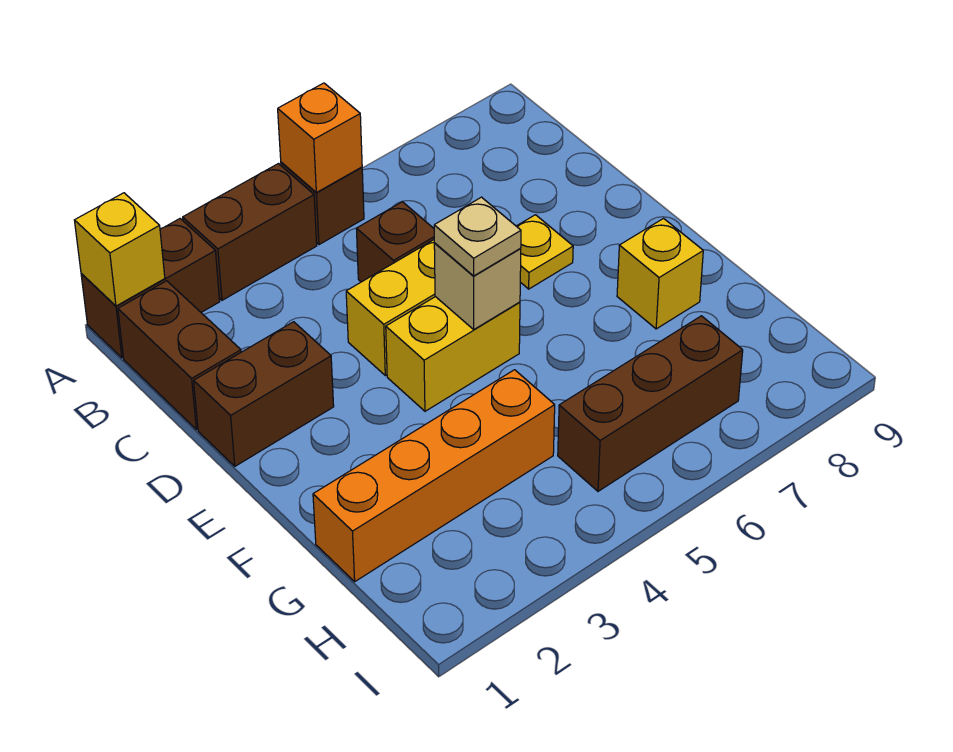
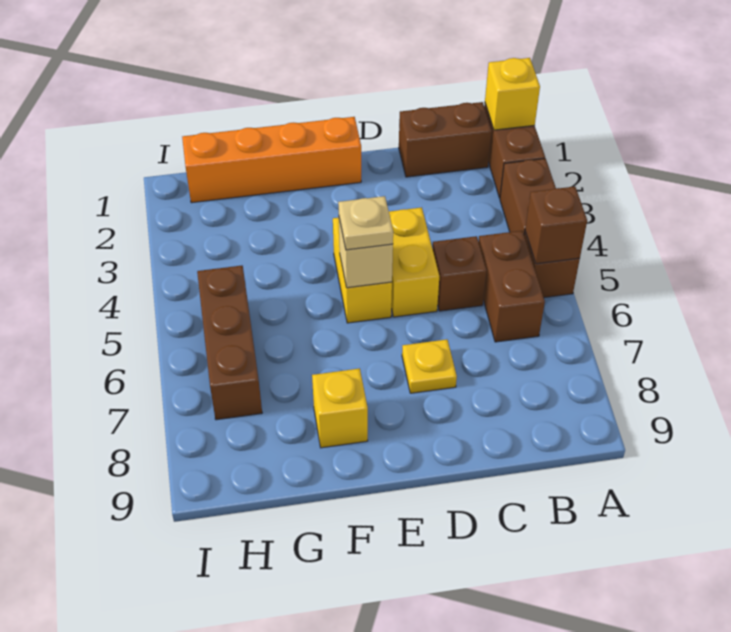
orange 1x1 brick [278,83,362,192] -> brown 1x1 brick [525,187,587,264]
brown 1x2 brick [194,322,334,466] -> brown 1x2 brick moved to [479,231,545,342]
orange 1x4 brick [313,370,555,581] -> orange 1x4 brick turned to [182,117,361,203]

